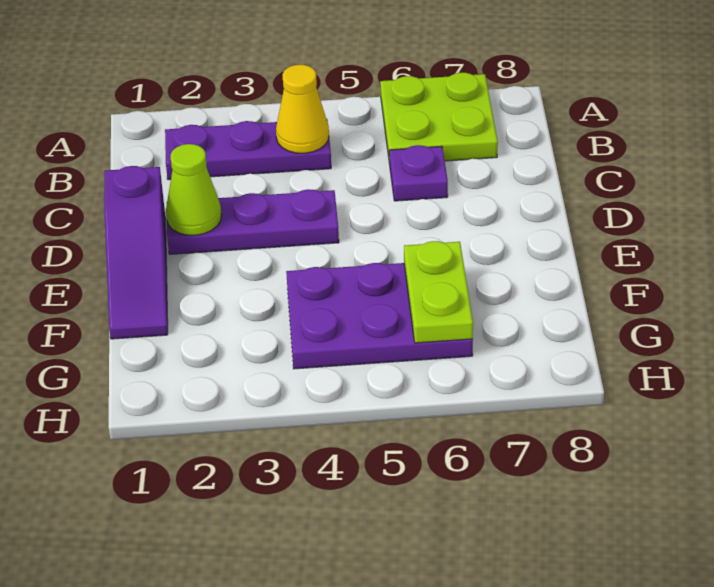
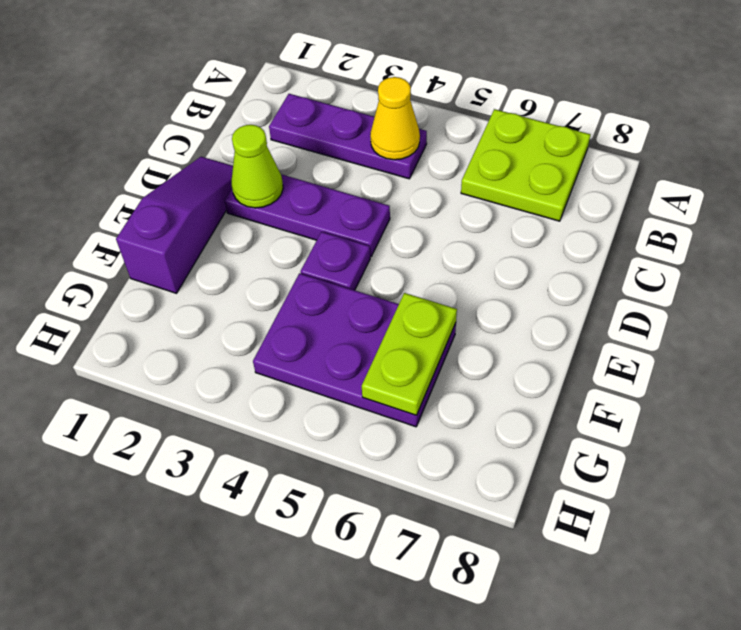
purple 1x1 plate [389,145,448,201] -> purple 1x1 plate moved to [300,232,370,290]
purple 1x3 slope [104,166,168,339] -> purple 1x3 slope turned to [116,157,233,293]

